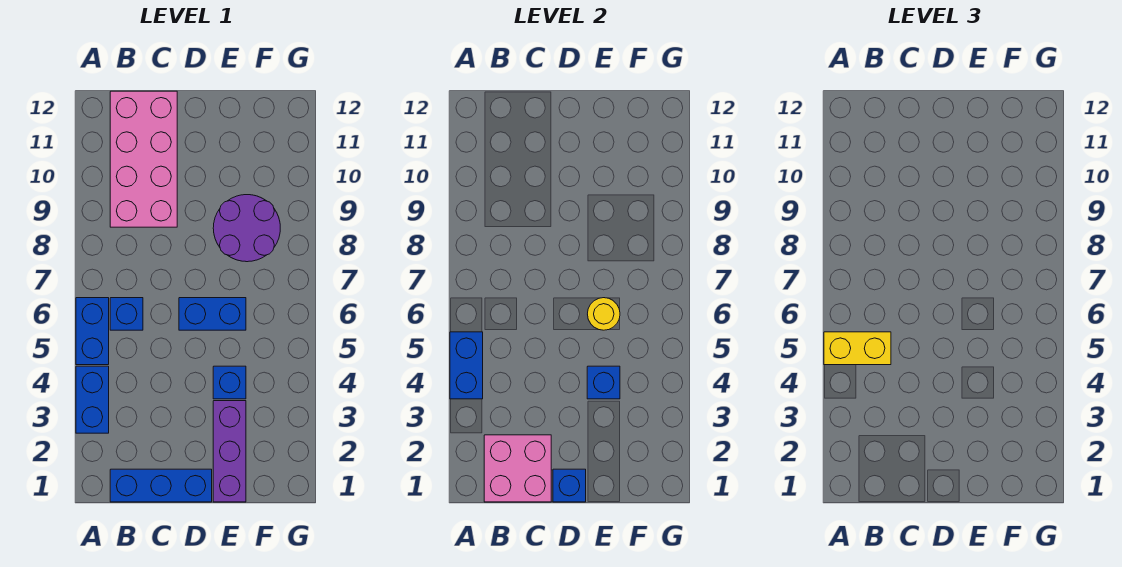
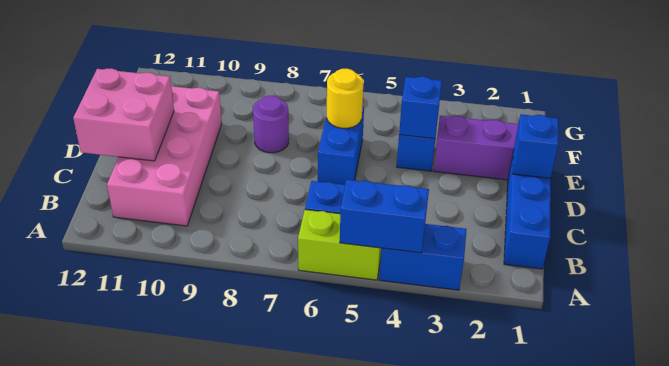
blue 1x2 brick [76,298,109,365] -> lime 1x2 brick [298,210,381,280]
yellow 1x2 brick [824,332,891,365] -> none
pink 2x2 brick [484,435,551,502] -> pink 2x2 brick moved to [73,68,174,161]
pink 2x4 brick [110,91,177,227] -> pink 2x4 brick turned to [107,86,222,226]
purple 2x2 round brick [213,195,280,262] -> purple 1x1 round brick [253,96,289,153]

